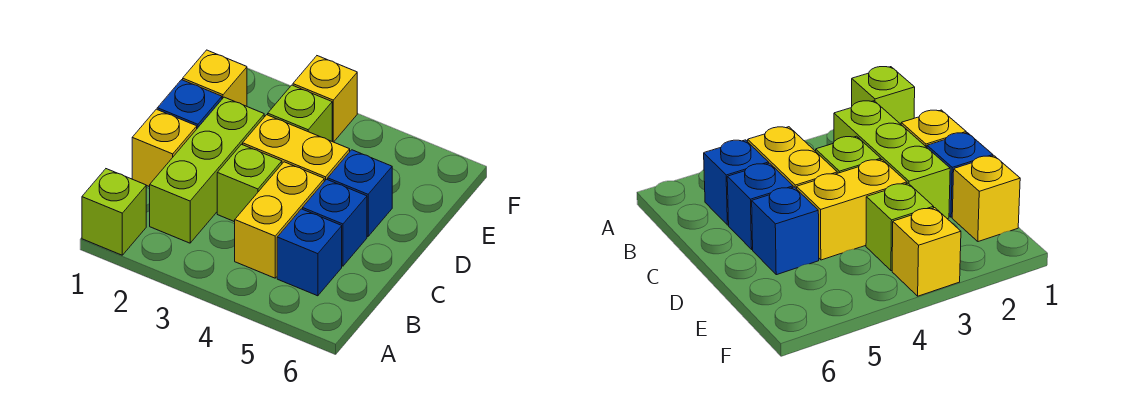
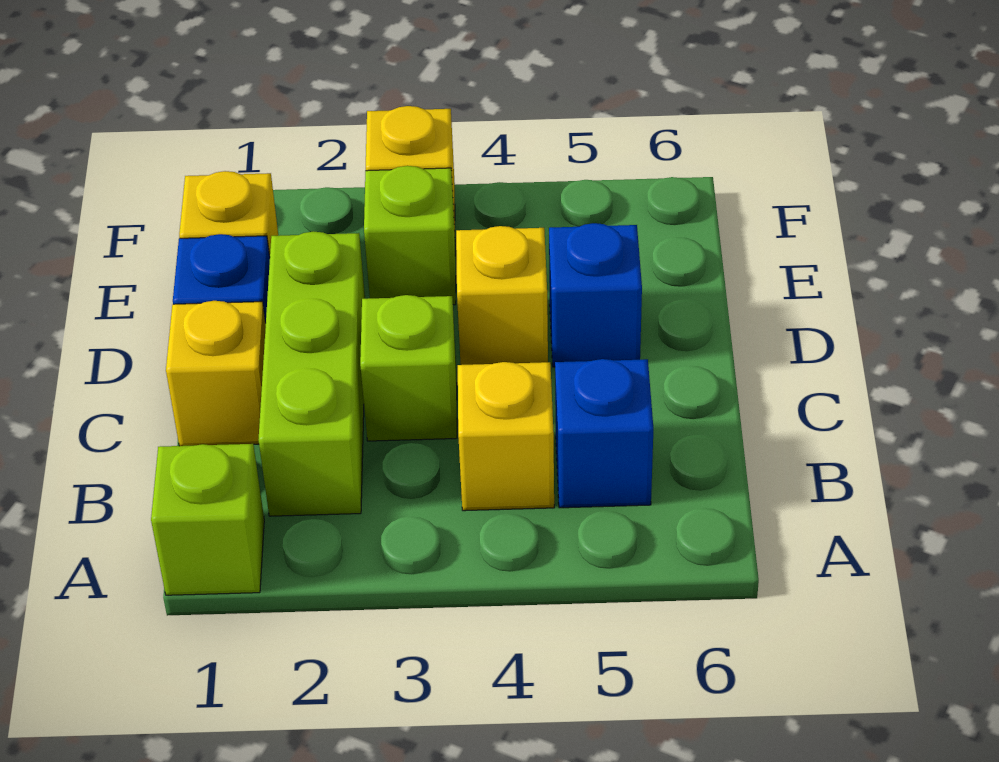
yellow 1x2 brick [235,162,324,278] -> yellow 1x1 brick [458,362,554,511]
blue 1x1 brick [303,179,367,266] -> none
yellow 1x2 brick [243,115,350,182] -> yellow 1x1 brick [456,226,548,365]

